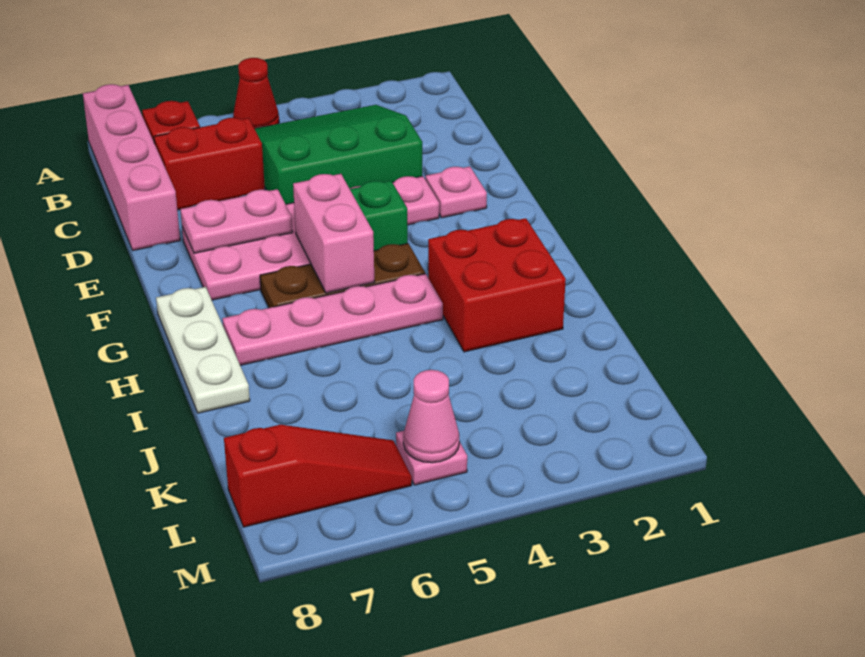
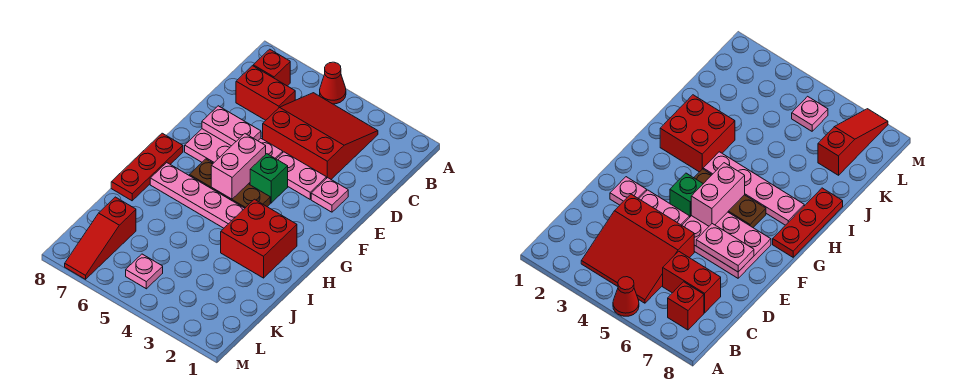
pink 1x4 brick [83,84,180,250] -> none
green 3x3 slope [254,105,422,204] -> red 3x3 slope [263,93,378,179]
white 1x3 plate [156,287,250,413] -> red 1x3 plate [111,133,183,201]
pink 1x1 cone [403,370,459,463] -> none
red 1x3 slope [224,425,412,527] -> red 1x3 slope turned to [65,197,136,279]

